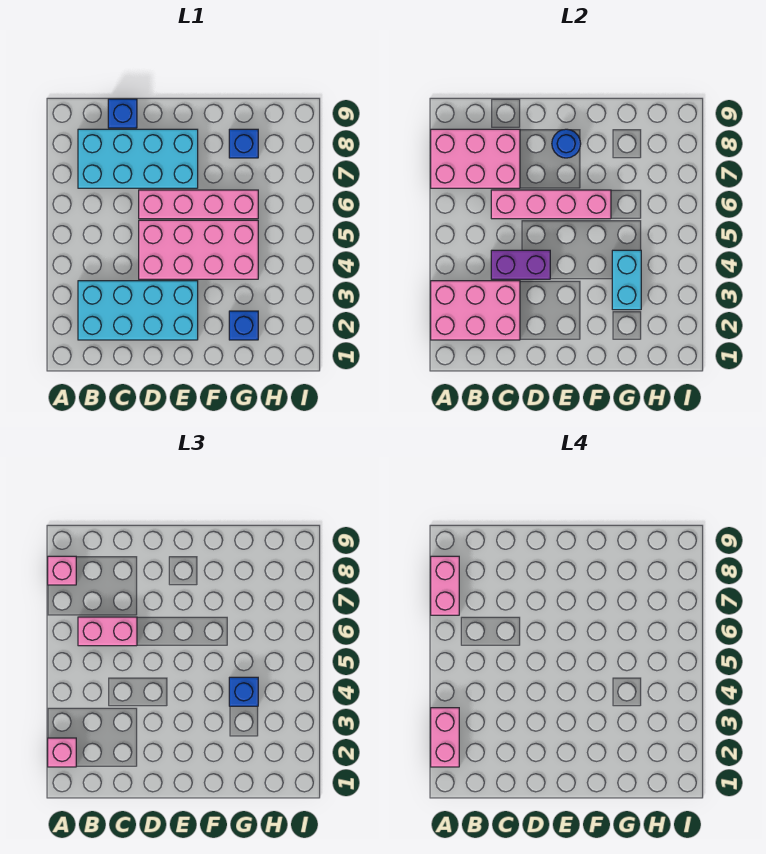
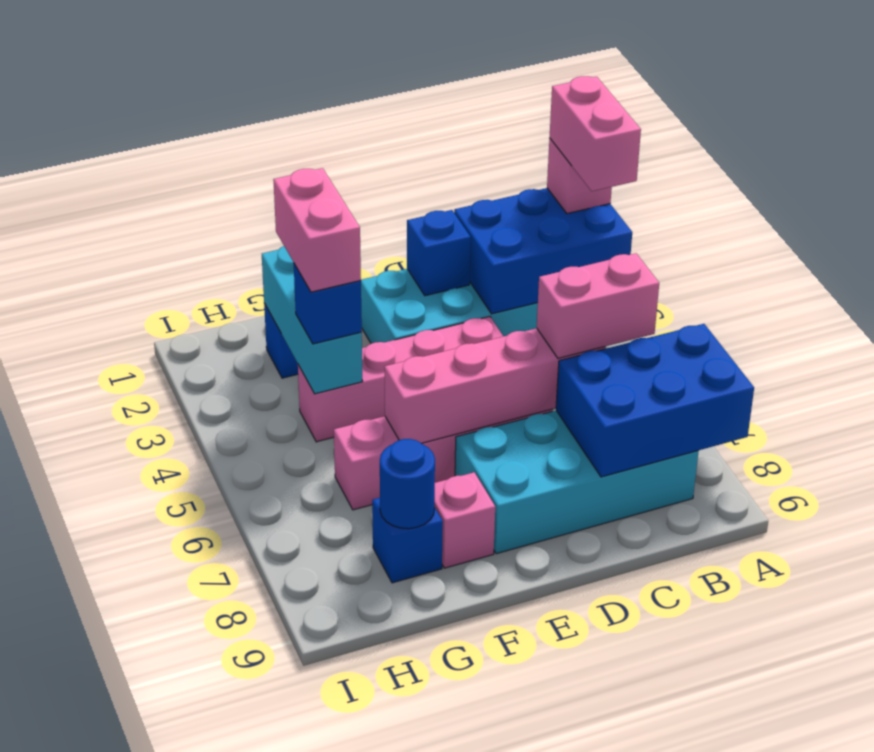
pink 2x3 brick [431,281,520,340] -> blue 2x3 brick [454,188,632,314]
pink 2x3 brick [431,129,520,188] -> blue 2x3 brick [556,324,754,477]
pink 1x2 brick [431,556,459,615] -> pink 1x2 brick moved to [273,168,361,292]
pink 1x1 brick [48,556,76,585] -> pink 1x1 brick moved to [434,472,495,568]
purple 1x2 brick [491,250,550,279] -> none
blue 1x1 brick [108,99,137,128] -> blue 1x1 brick moved to [407,210,471,296]
pink 2x4 brick [139,220,258,279] -> pink 1x4 brick [298,317,503,442]
blue 1x1 round brick [552,129,581,158] -> blue 1x1 round brick moved to [380,439,435,529]
cyan 1x2 brick [612,250,641,310] -> cyan 1x3 brick [262,246,363,394]

